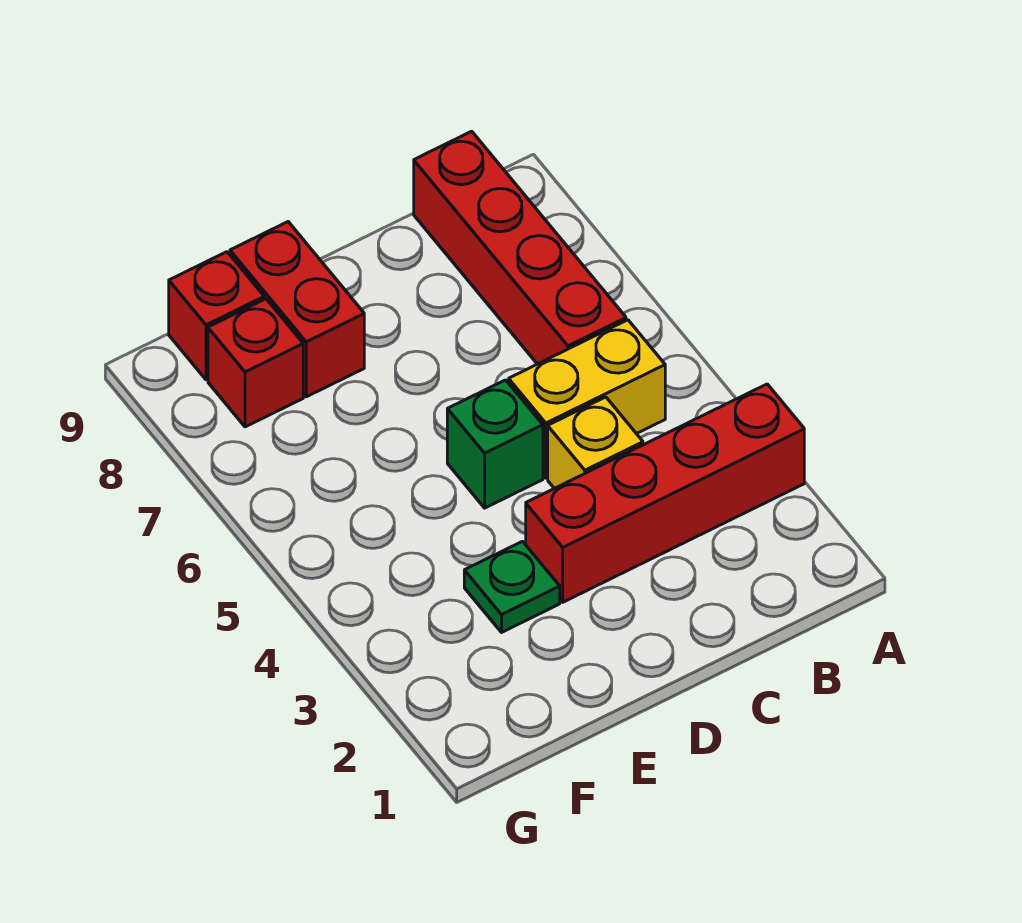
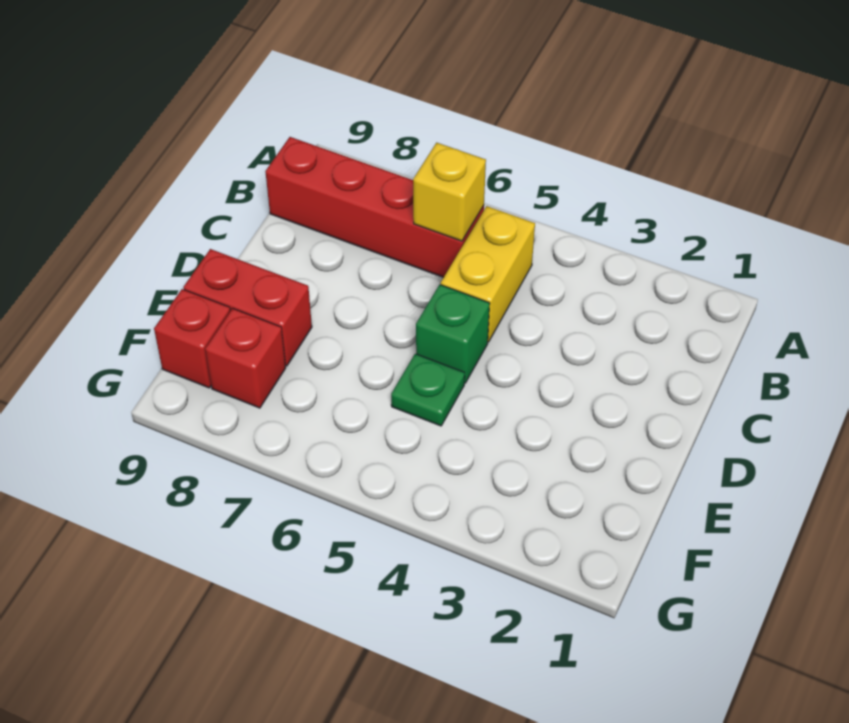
red 1x4 brick [526,384,804,602] -> none
yellow 1x1 brick [548,397,643,488] -> yellow 1x1 brick moved to [413,143,486,241]
green 1x1 plate [464,541,560,632] -> green 1x1 plate moved to [391,354,465,426]

